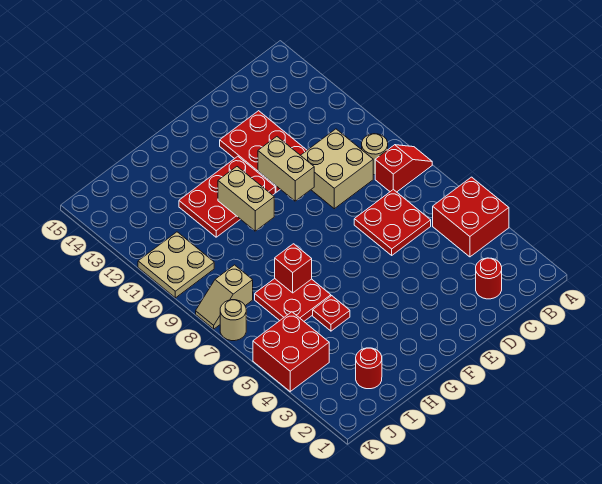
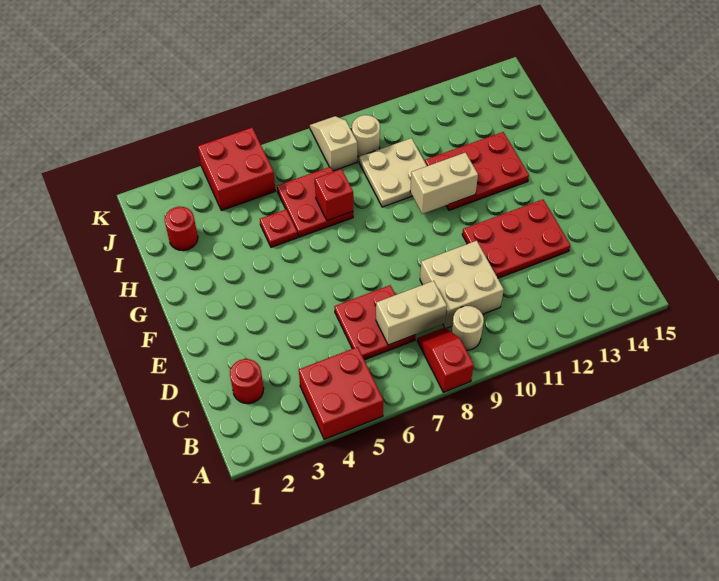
red 1x2 slope [375,145,432,192] -> red 1x2 slope turned to [417,327,474,392]
tan 1x2 brick [258,137,314,201] -> tan 1x2 brick moved to [376,281,447,345]
red 2x3 plate [179,156,275,237] -> red 2x3 plate turned to [425,132,529,210]
tan 2x2 plate [138,232,214,298] -> tan 2x2 plate moved to [359,138,427,207]
tan 1x1 round brick [220,300,246,341] -> tan 1x1 round brick moved to [352,115,380,157]

